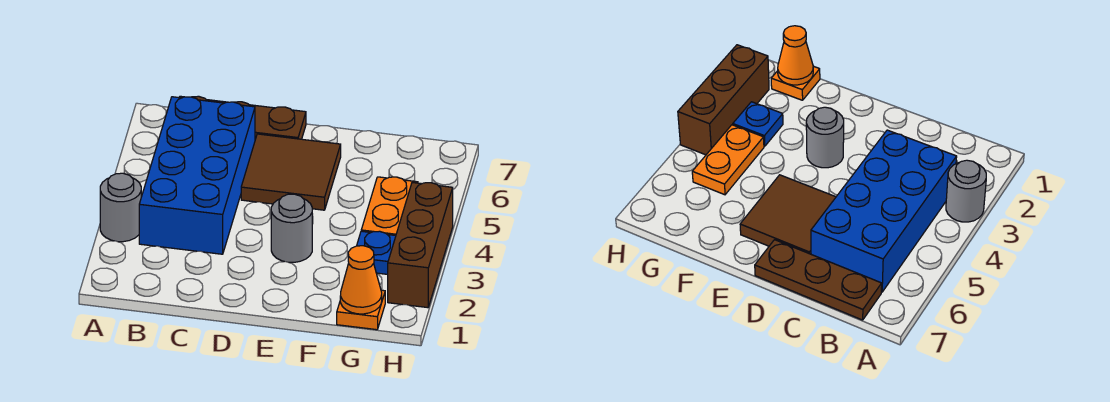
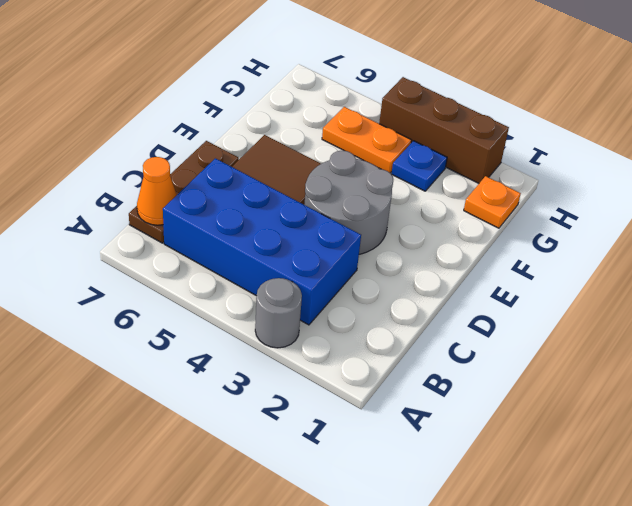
grey 1x1 round brick [271,194,312,262] -> grey 2x2 round brick [304,151,393,254]
orange 1x1 cone [340,246,382,314] -> orange 1x1 cone moved to [137,157,177,225]

